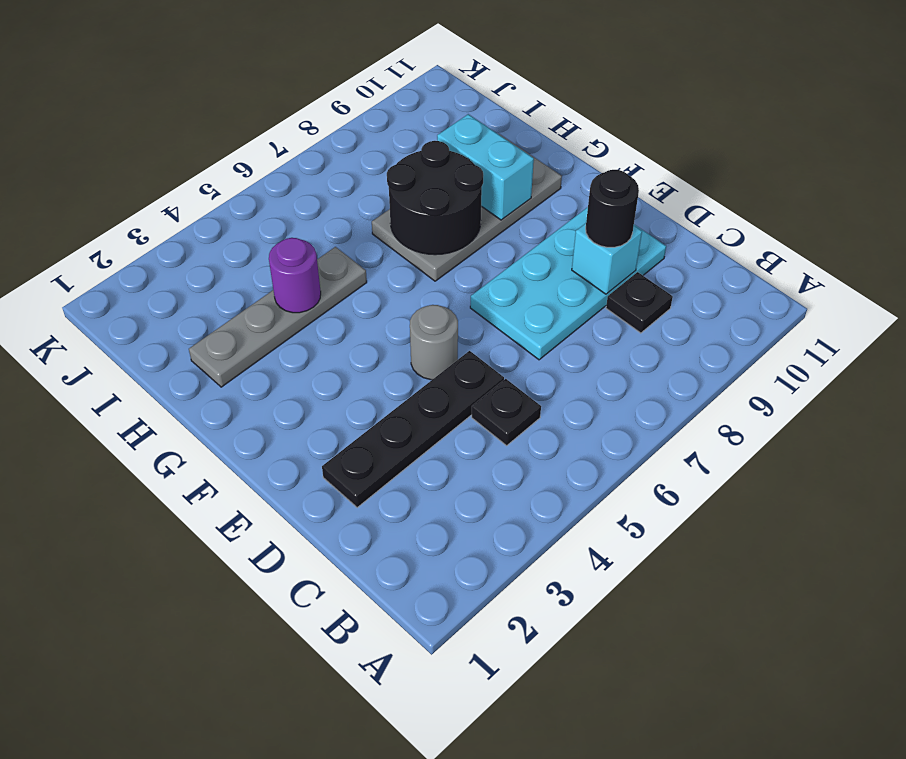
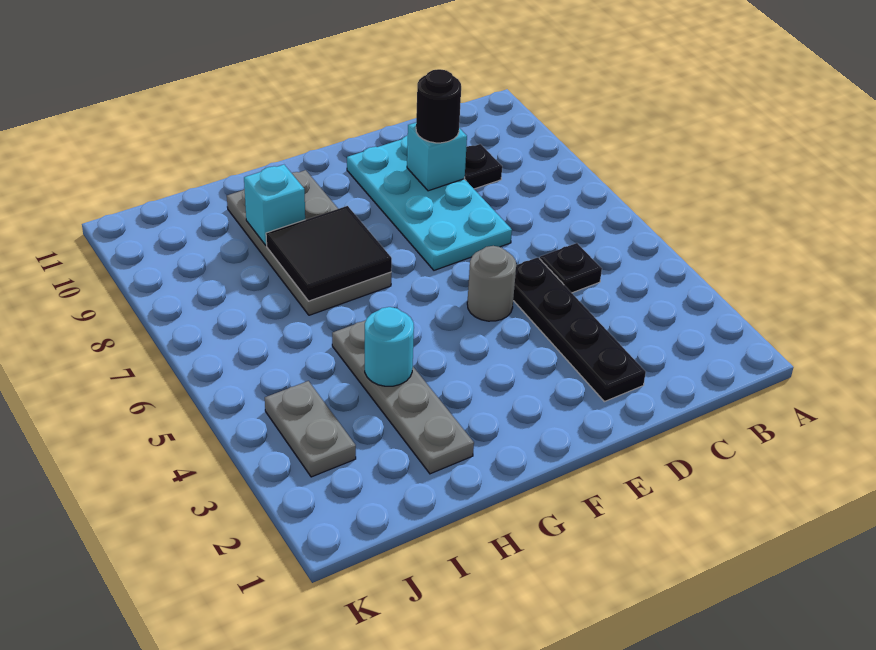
black 2x2 round brick [387,141,483,255] -> black 2x2 tile [266,206,392,301]
cyan 1x2 brick [437,114,534,220] -> cyan 1x1 brick [244,165,305,245]
purple 1x1 round brick [269,238,321,313] -> cyan 1x1 round brick [365,307,414,386]
none -> grey 1x2 plate [265,381,356,477]

